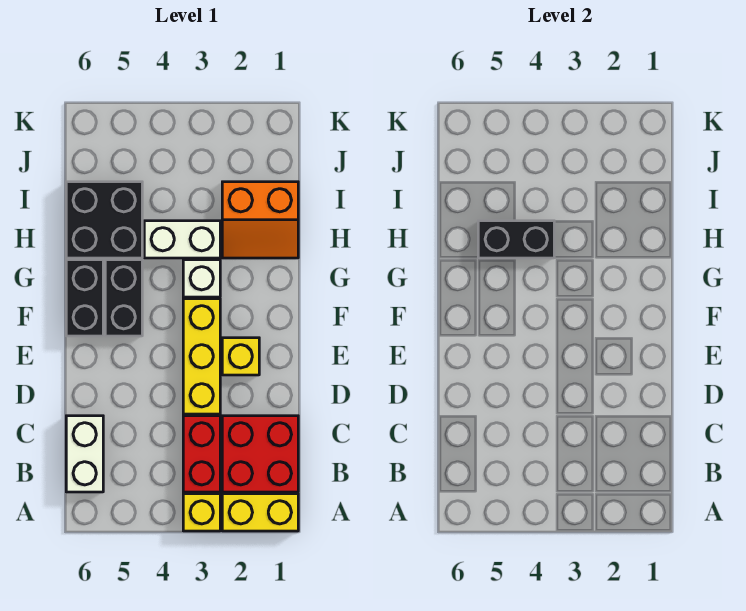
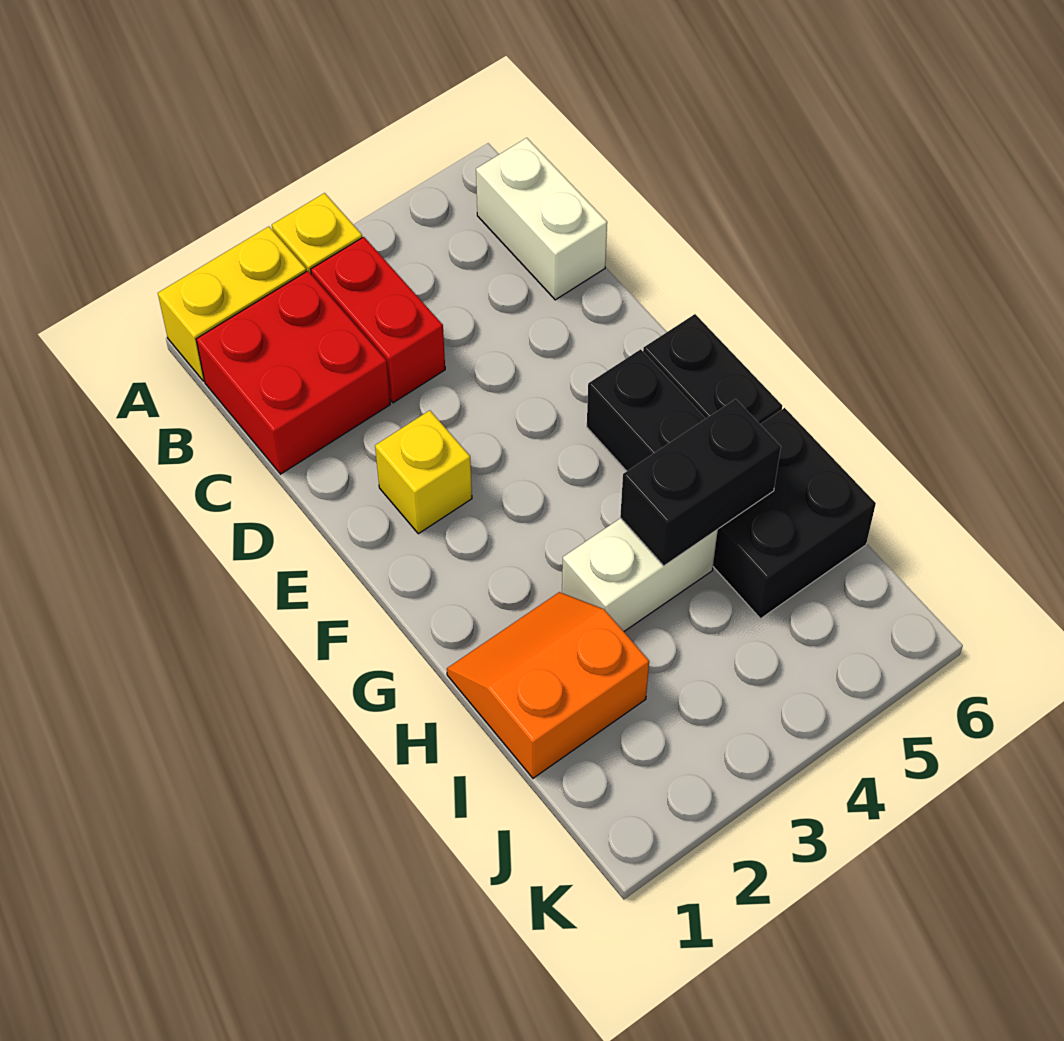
yellow 1x3 brick [183,299,220,414] -> none
white 1x1 brick [183,260,220,297] -> none

